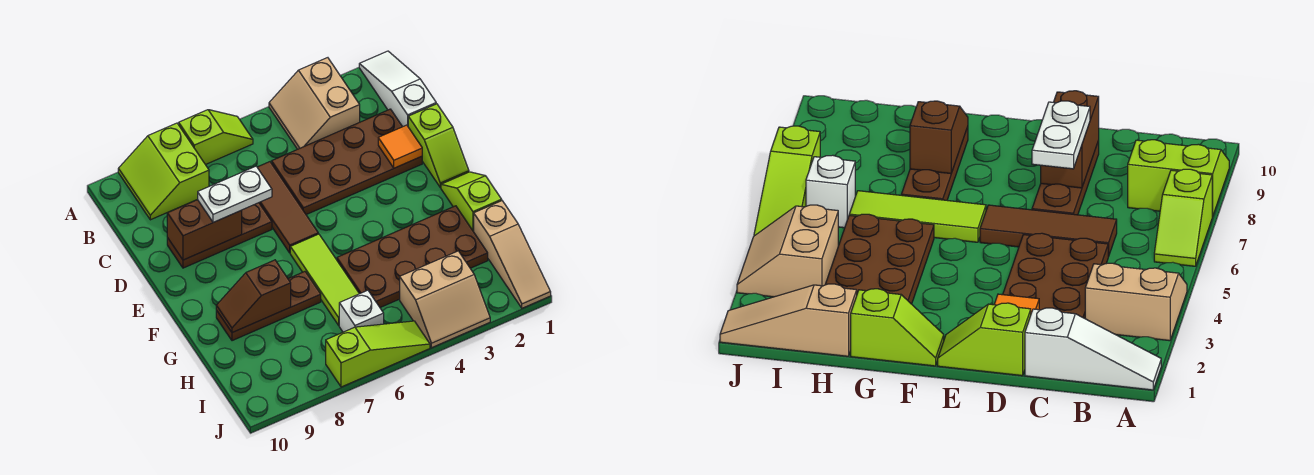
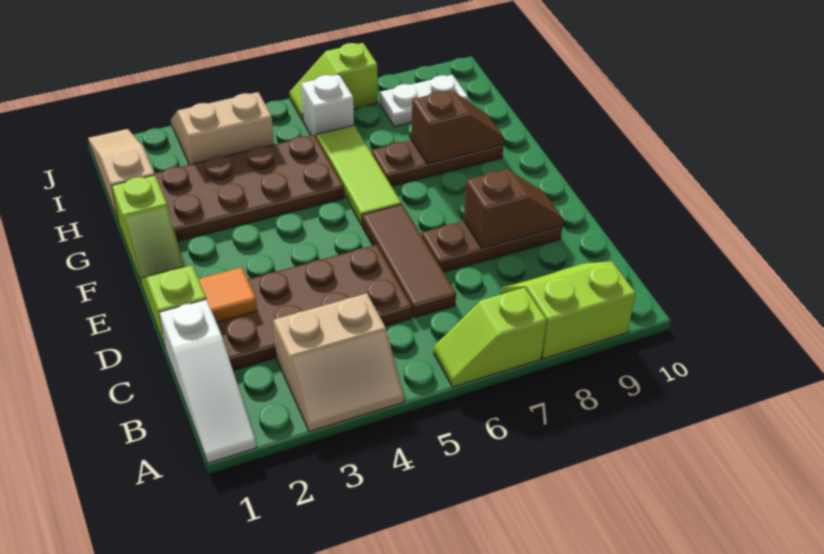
tan 2x2 slope [269,58,360,149] -> tan 2x2 slope turned to [274,293,404,432]
lime 2x2 slope [118,123,209,220] -> lime 2x2 slope turned to [502,261,636,359]
white 1x2 plate [197,166,272,222] -> white 1x2 plate moved to [380,75,468,127]
brown 1x2 brick [167,200,242,260] -> brown 1x2 slope [464,169,563,249]
lime 1x3 slope [326,321,430,387] -> lime 1x2 slope [290,43,377,121]

